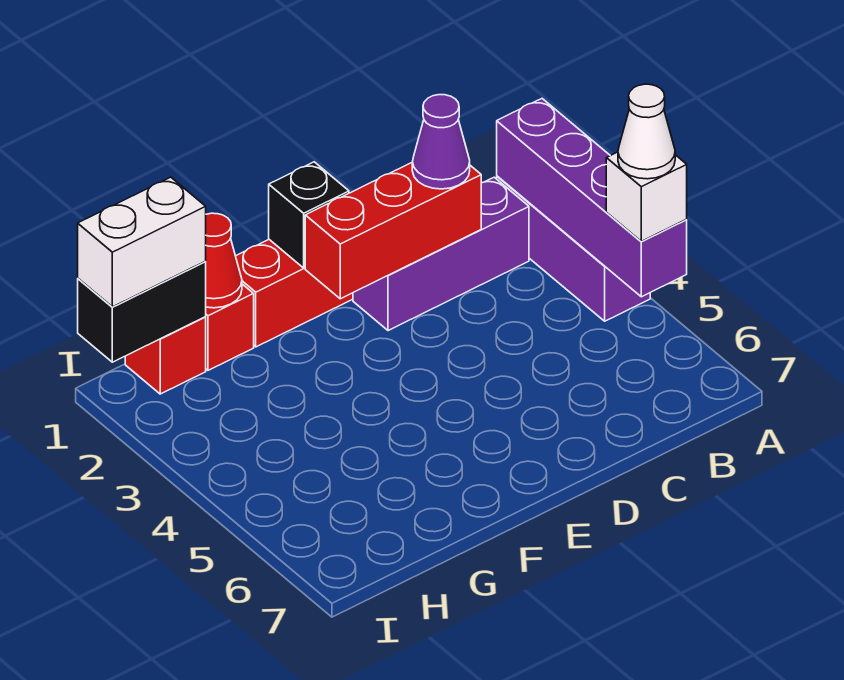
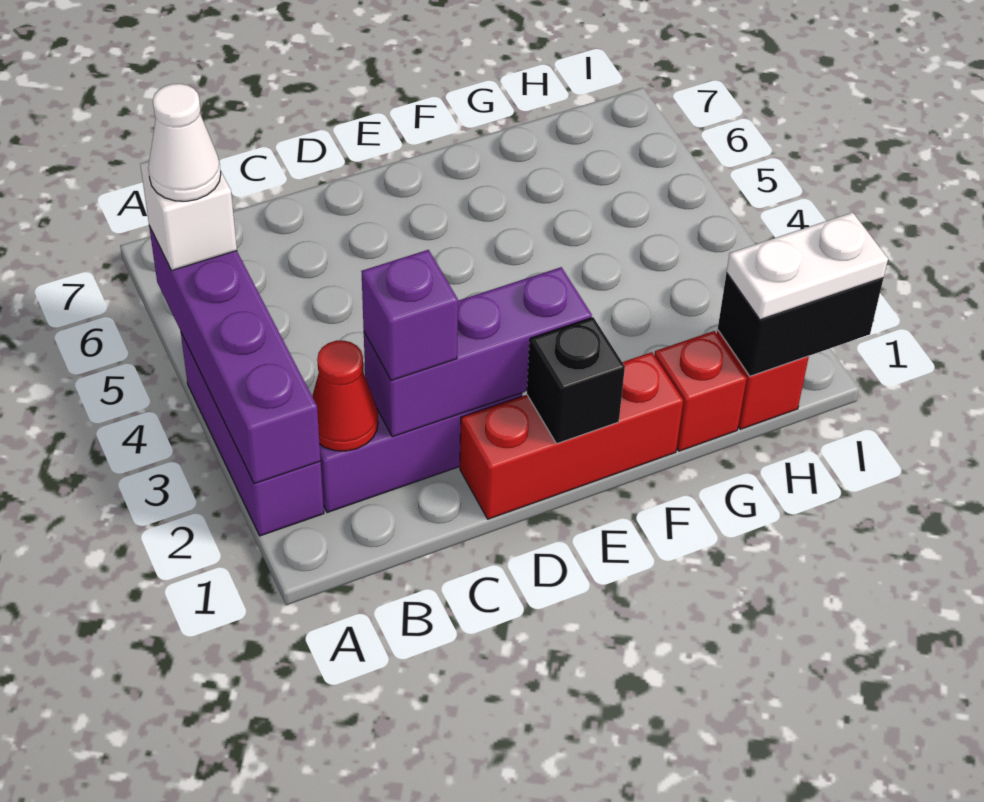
red 1x3 brick [305,163,481,299] -> purple 1x3 brick [364,267,592,437]
purple 1x1 cone [412,95,470,189] -> purple 1x1 brick [361,250,458,381]
red 1x1 cone [205,213,242,308] -> red 1x1 cone moved to [312,341,378,451]
white 1x2 brick [78,177,206,307] -> white 1x2 plate [727,212,888,320]

